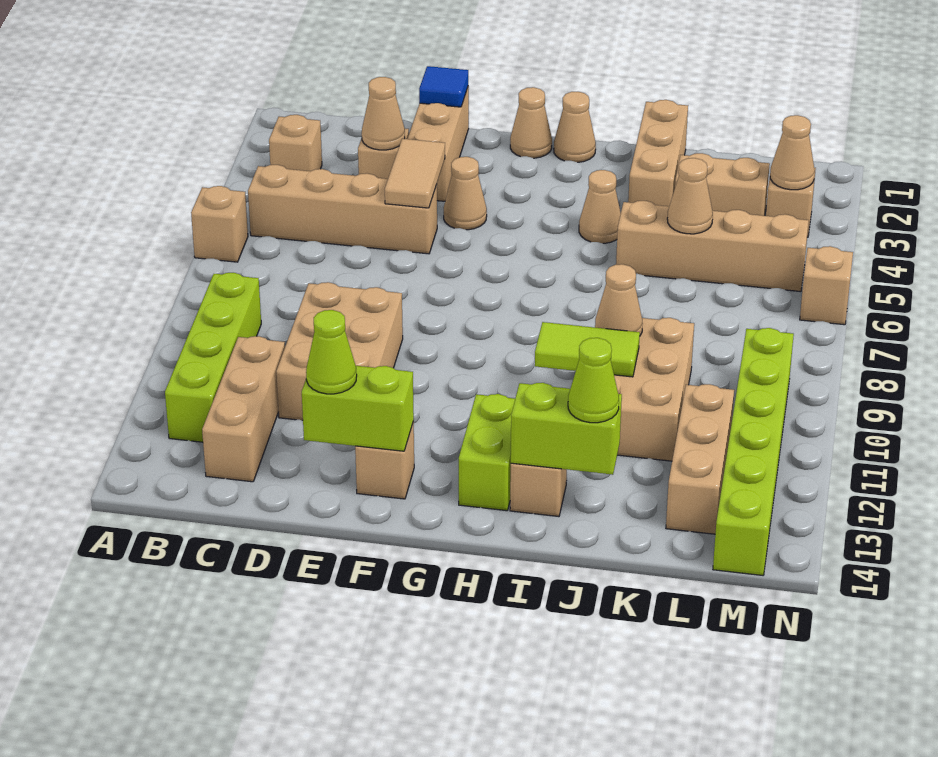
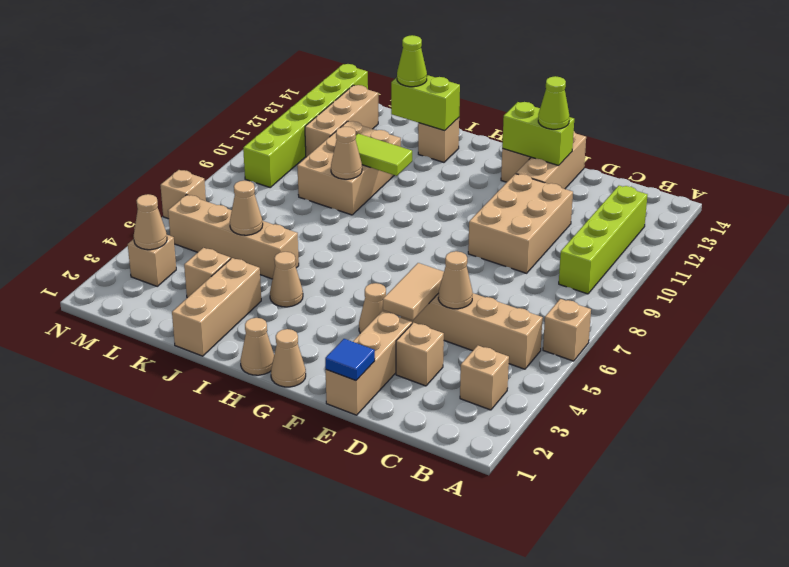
tan 1x3 brick [202,336,285,482] -> tan 1x3 brick moved to [516,132,586,189]
tan 1x1 cone [362,77,405,150] -> tan 1x1 cone moved to [438,251,472,309]
lime 1x2 brick [459,394,515,511] -> none
tan 1x2 brick [675,153,770,216] -> tan 1x1 brick [184,248,231,298]

